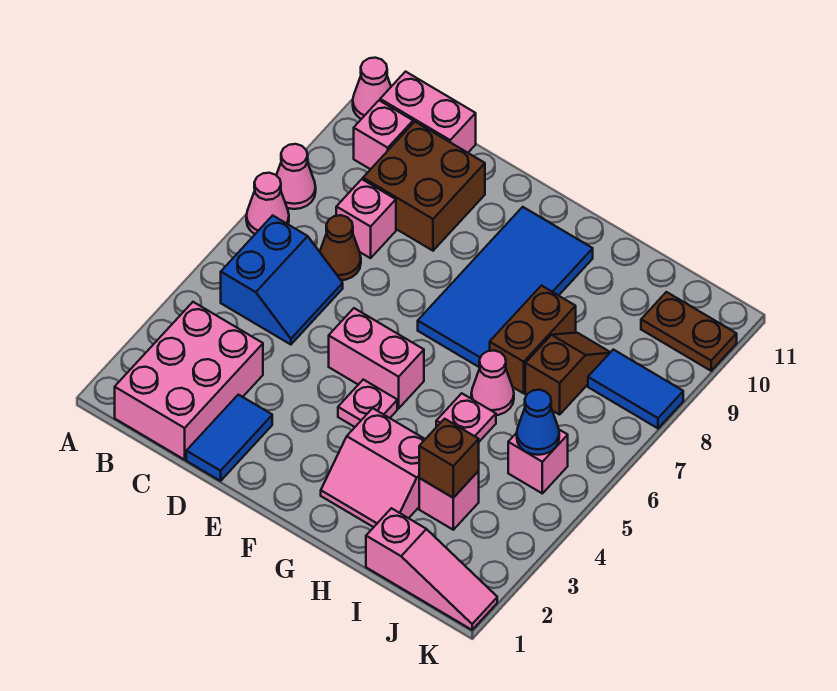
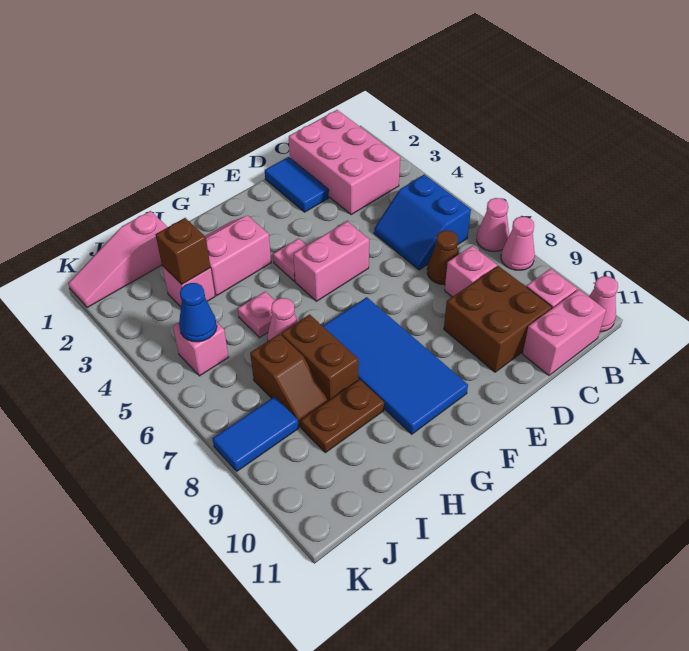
brown 1x2 plate [641,292,737,371] -> brown 1x2 plate moved to [301,379,384,453]

